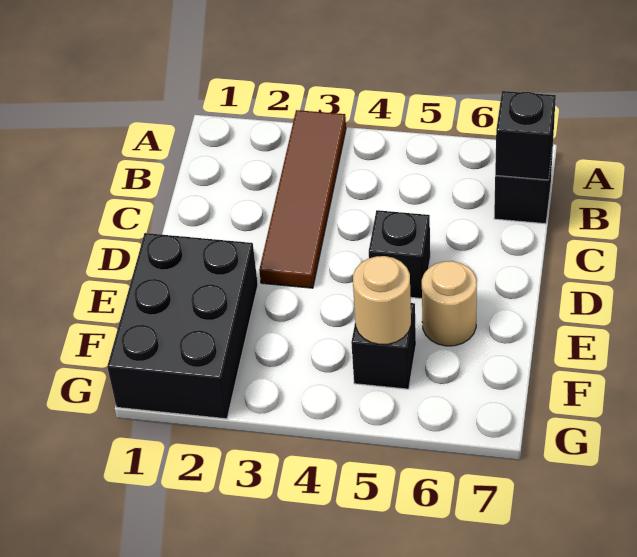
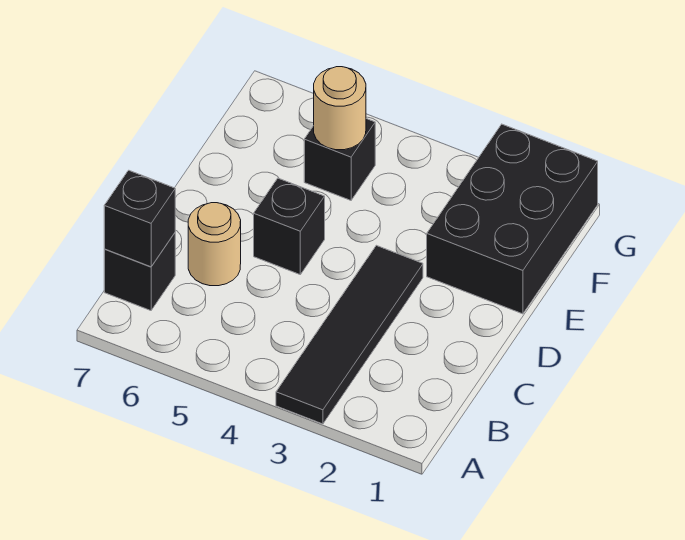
brown 1x4 tile [259,110,346,288] -> black 1x4 tile [276,245,423,424]
tan 1x1 round brick [422,261,477,346] -> tan 1x1 round brick moved to [188,203,241,286]

